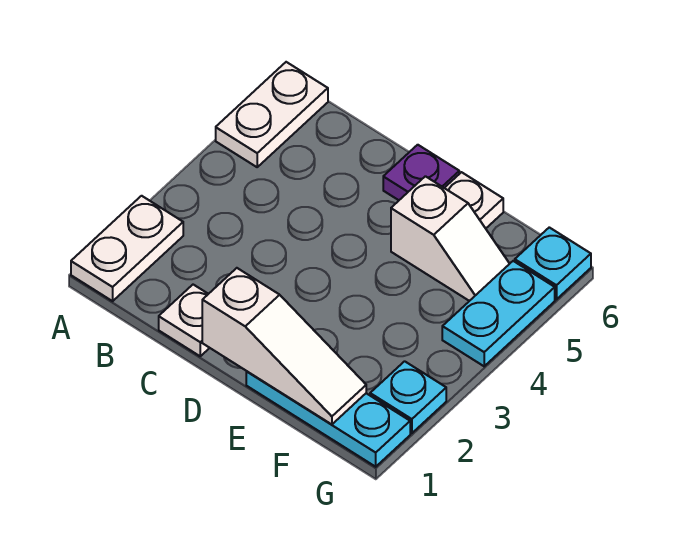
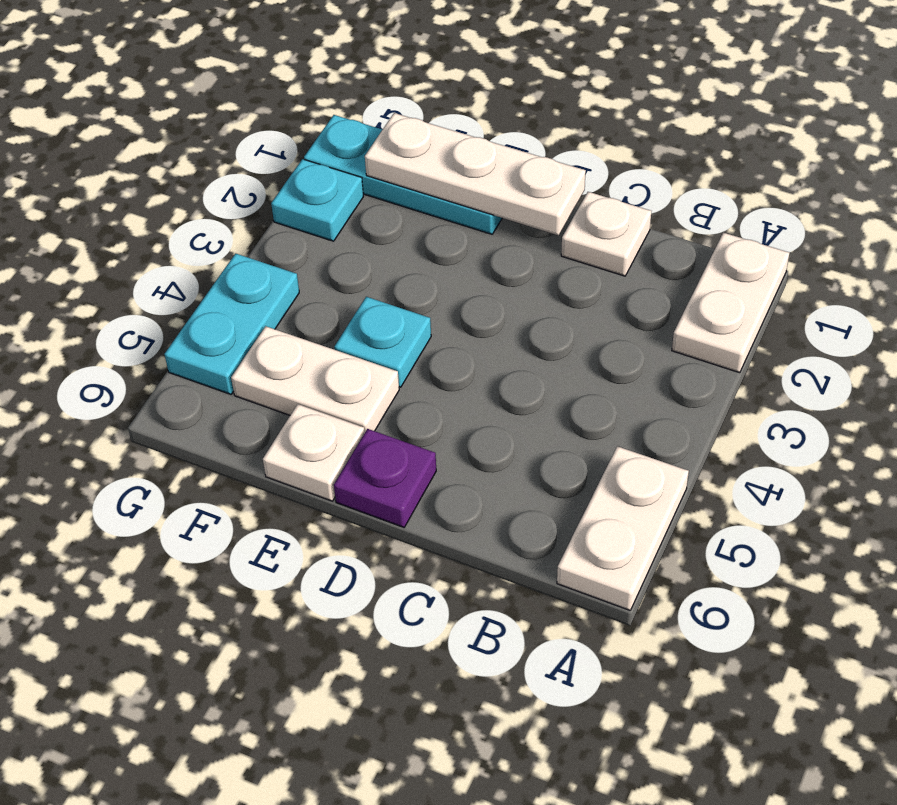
white 1x3 slope [202,268,366,424] -> white 1x3 plate [365,113,586,235]
white 1x2 slope [391,176,510,301] -> white 1x2 plate [231,326,399,432]
cyan 1x1 plate [515,227,591,299] -> cyan 1x1 plate moved to [334,297,431,387]

